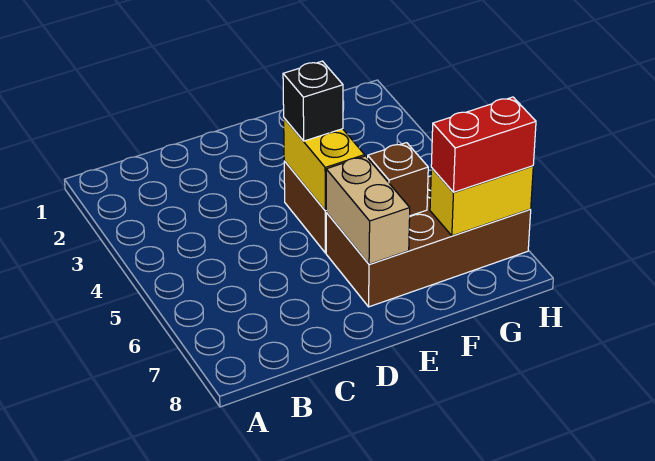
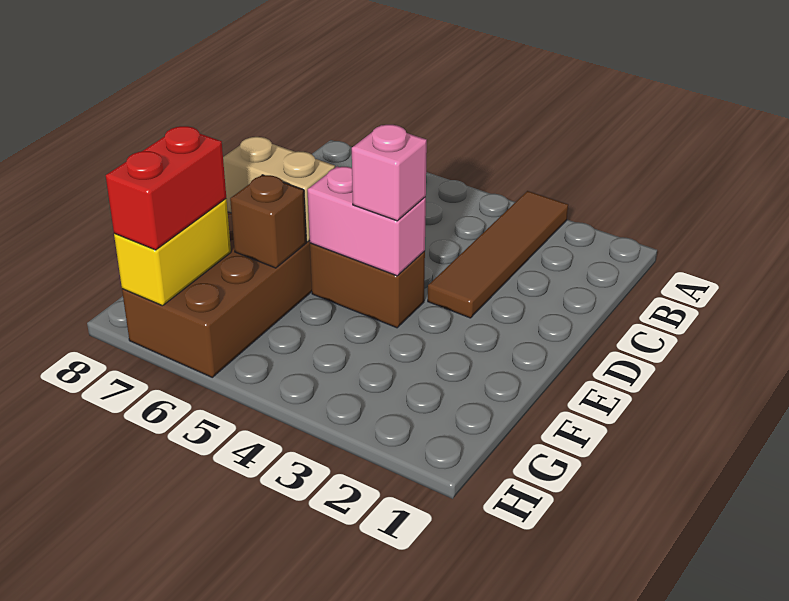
none -> brown 1x4 tile [428,191,568,318]
yellow 1x2 brick [284,118,365,210] -> pink 1x2 brick [307,166,426,276]
black 1x1 brick [283,61,343,141] -> pink 1x1 brick [352,125,427,221]

